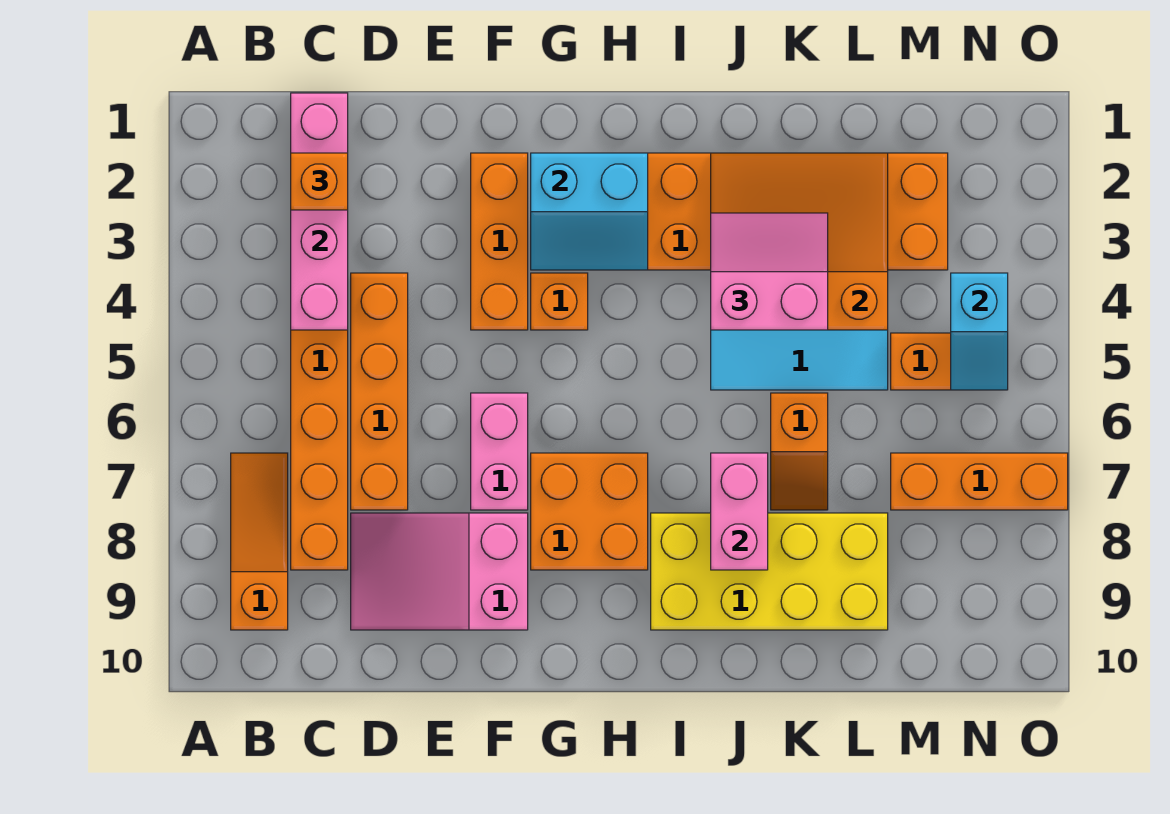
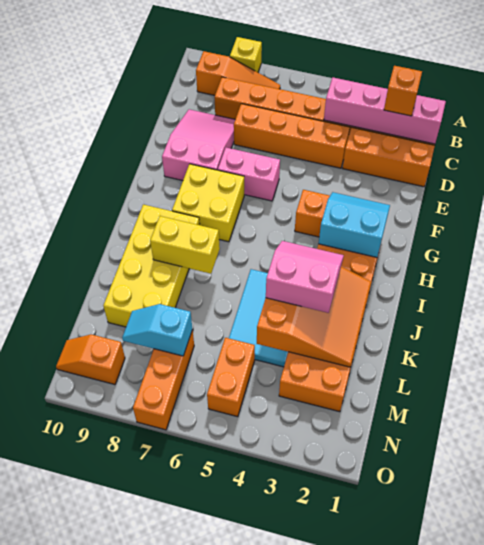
none -> yellow 1x1 brick [230,37,262,72]
orange 1x3 brick [471,153,528,330] -> orange 1x3 brick moved to [343,127,435,187]
cyan 2x2 slope [531,153,648,270] -> cyan 2x2 slope turned to [319,192,390,257]
orange 2x2 brick [531,453,648,570] -> yellow 2x2 brick [172,164,244,242]
pink 2x2 slope [711,213,828,330] -> pink 2x2 slope turned to [266,241,344,313]
pink 1x2 brick [711,453,768,570] -> yellow 1x2 brick [150,216,220,274]
orange 1x2 slope [771,393,828,510] -> orange 1x2 slope moved to [56,334,125,385]
cyan 1x2 slope [951,273,1008,390] -> cyan 1x2 slope moved to [122,304,193,356]

